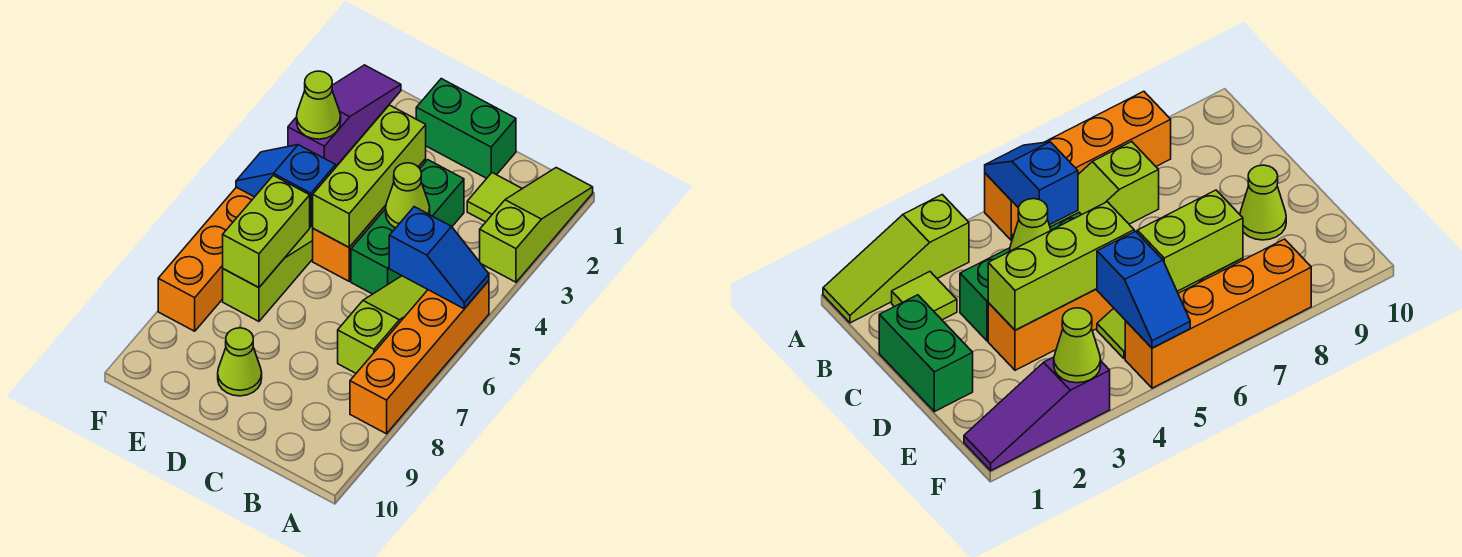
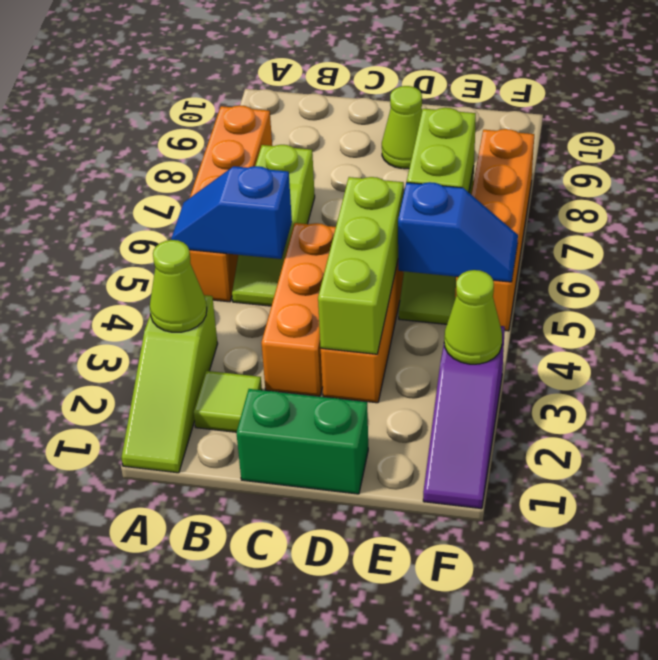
green 1x3 brick [351,160,464,294] -> orange 1x3 brick [261,223,336,396]
lime 1x1 cone [386,163,430,228] -> lime 1x1 cone moved to [150,240,207,332]

